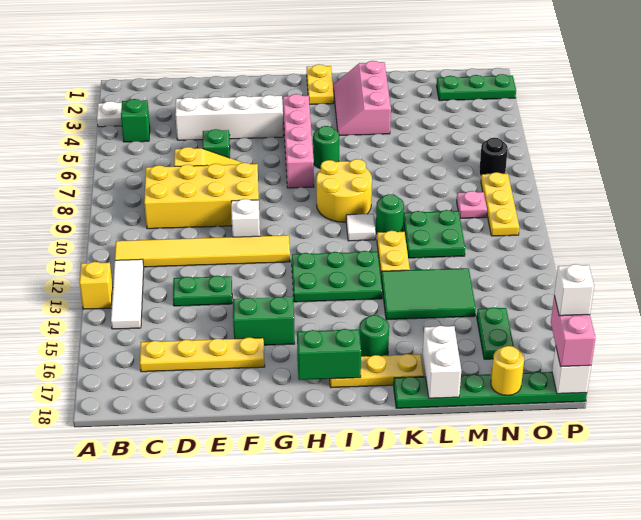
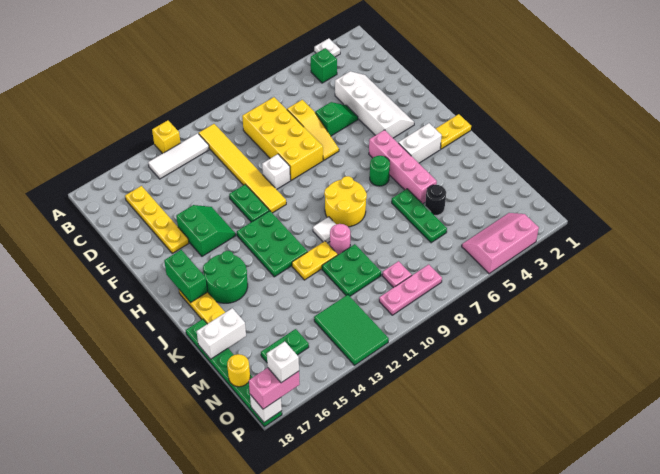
green 1x2 plate [173,276,232,306] -> green 1x2 plate moved to [229,185,269,222]
pink 1x4 brick [283,94,314,188] -> pink 1x4 brick turned to [369,130,437,204]
none -> white 1x2 brick [398,123,442,163]
pink 2x3 slope [334,61,391,136] -> pink 2x3 slope moved to [462,213,539,274]
green 1x1 round brick [359,315,389,356] -> green 2x2 round brick [203,251,248,303]
green 1x1 round brick [376,194,404,233] -> pink 1x1 round brick [330,224,350,255]
green 2x3 tile [381,268,476,320] -> green 2x3 tile moved to [314,295,389,365]
green 1x3 plate [437,74,516,101] -> green 1x3 plate moved to [392,189,447,243]
black 1x1 round brick [479,137,508,176] -> black 1x1 round brick moved to [425,185,446,215]
yellow 1x3 plate [481,172,519,236] -> pink 1x3 plate [379,264,442,315]

